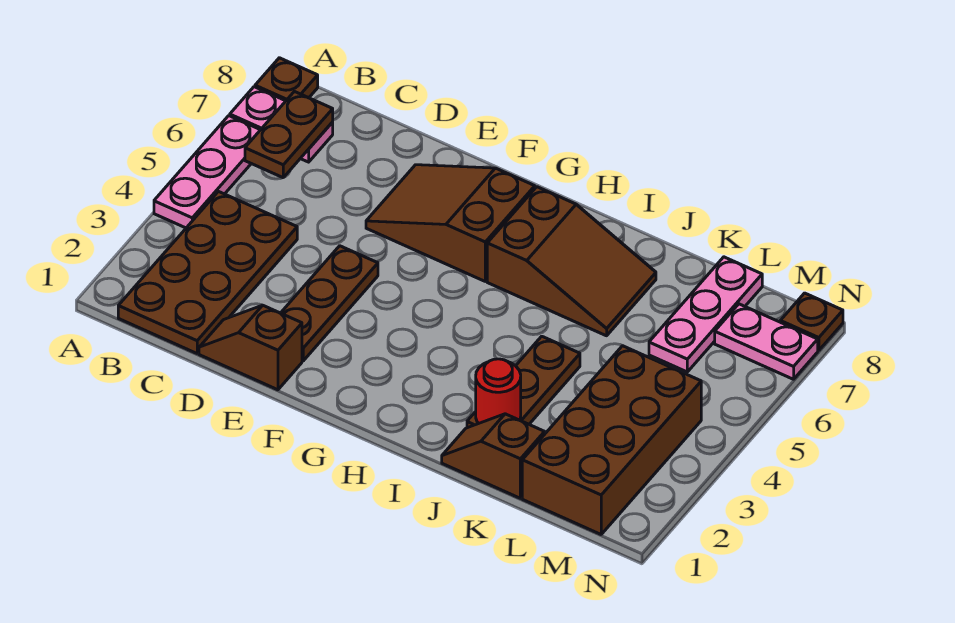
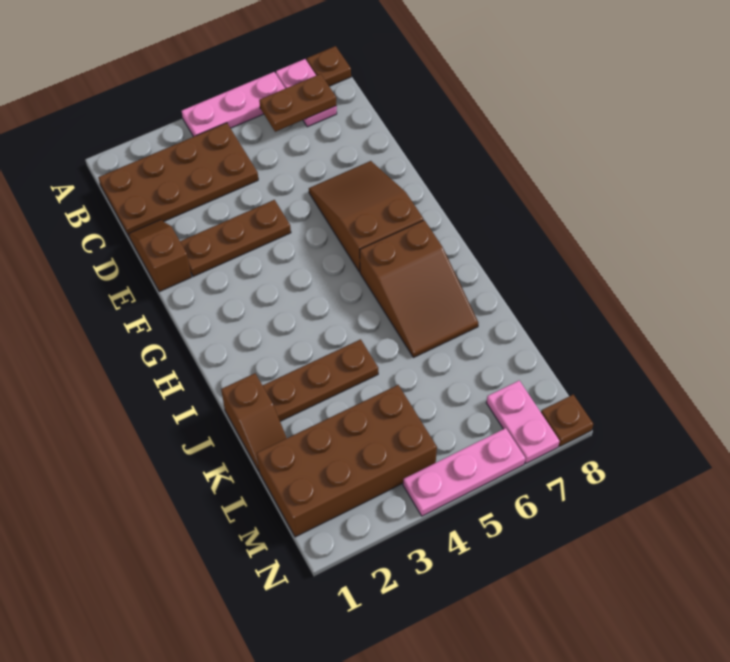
brown 1x2 slope [442,414,545,498] -> brown 1x2 slope turned to [221,373,287,471]
red 1x1 round brick [476,359,521,424] -> none
pink 1x3 plate [649,257,762,372] -> pink 1x3 plate moved to [403,428,525,516]

